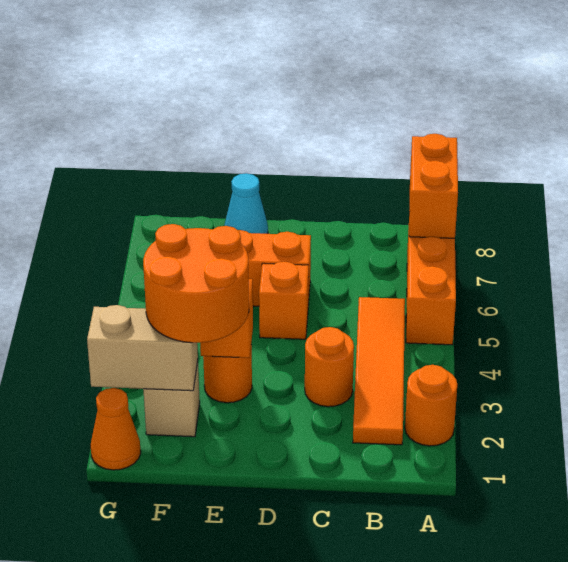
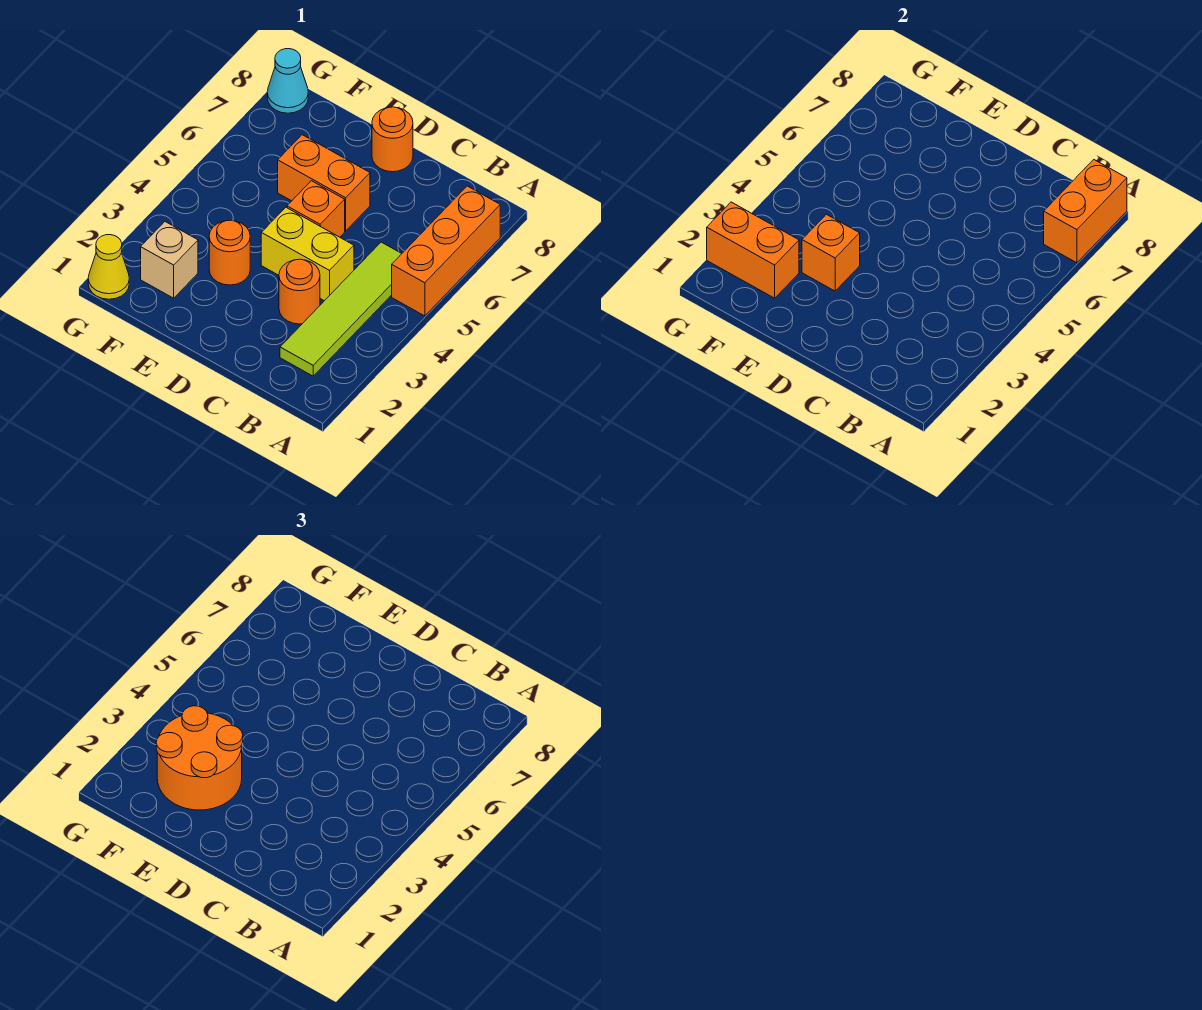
orange 1x1 round brick [405,365,457,446] -> orange 1x1 round brick moved to [372,107,413,172]
orange 1x4 tile [353,297,405,445] -> lime 1x4 tile [280,242,402,376]
none -> yellow 1x2 brick [261,207,354,301]
cyan 1x1 cone [224,173,268,234] -> cyan 1x1 cone moved to [267,49,308,113]
tan 1x2 brick [87,305,198,391] -> orange 1x2 brick [707,202,799,298]
orange 1x1 cone [91,388,141,470] -> yellow 1x1 cone [88,235,129,299]

